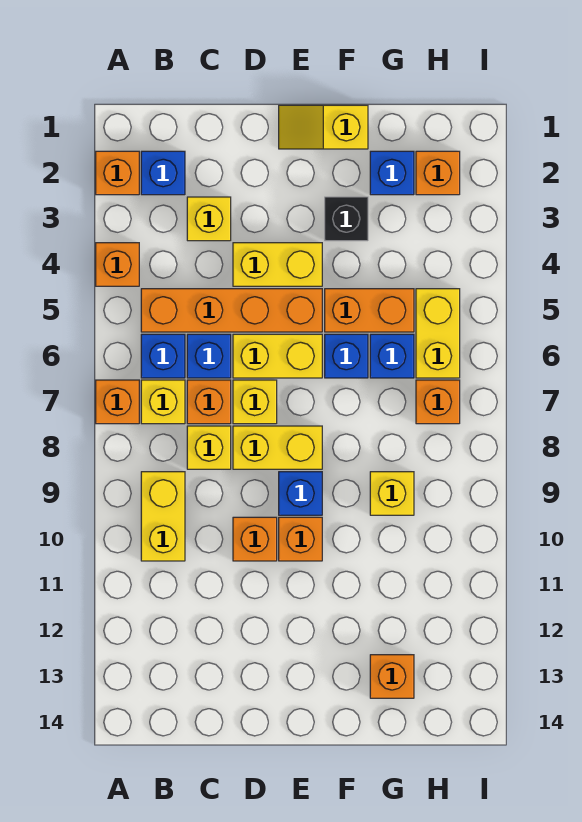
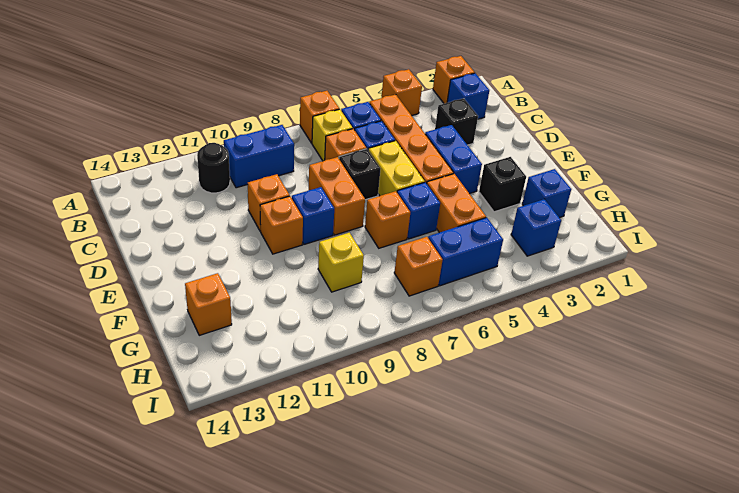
yellow 1x2 brick [141,472,185,561] -> blue 1x2 brick [224,125,294,188]
none -> black 1x1 round brick [197,143,230,193]
yellow 1x1 brick [187,197,231,241] -> black 1x1 brick [435,98,478,145]
yellow 1x1 brick [187,426,231,469] -> none
yellow 1x2 brick [233,243,322,286] -> blue 1x2 brick [425,125,482,194]
yellow 1x1 brick [233,380,277,424] -> black 1x1 brick [339,149,380,200]
yellow 1x2 brick [233,426,322,469] -> orange 1x2 brick [309,157,365,235]
yellow 1x2 slope [279,105,368,149] -> none
blue 1x1 brick [370,334,414,378] -> blue 1x1 brick moved to [511,199,561,256]
orange 1x1 brick [416,151,460,195] -> orange 1x1 brick moved to [365,191,410,248]
yellow 1x2 brick [416,289,460,378] -> blue 1x2 brick [428,218,503,286]

